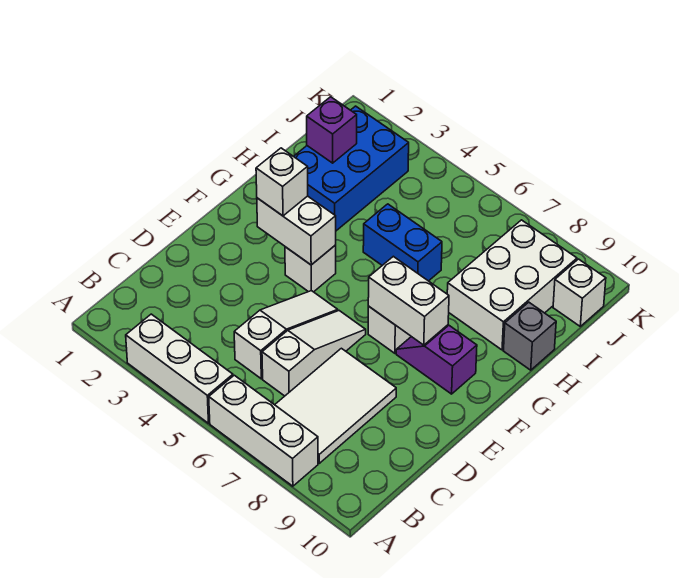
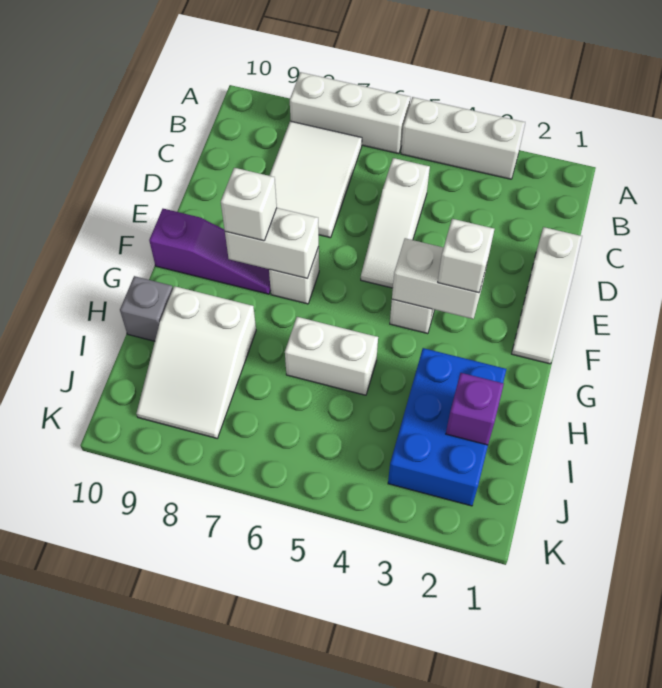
white 1x3 slope [262,311,366,396] -> white 1x3 slope moved to [512,227,582,364]
purple 1x2 slope [396,325,477,394] -> purple 1x3 slope [149,209,271,294]
blue 1x2 brick [363,204,442,281] -> white 1x2 brick [285,317,378,395]
white 2x3 brick [447,220,577,350] -> white 2x3 slope [136,286,256,438]
white 1x1 brick [553,259,606,326] -> white 1x1 brick moved to [221,168,277,241]

